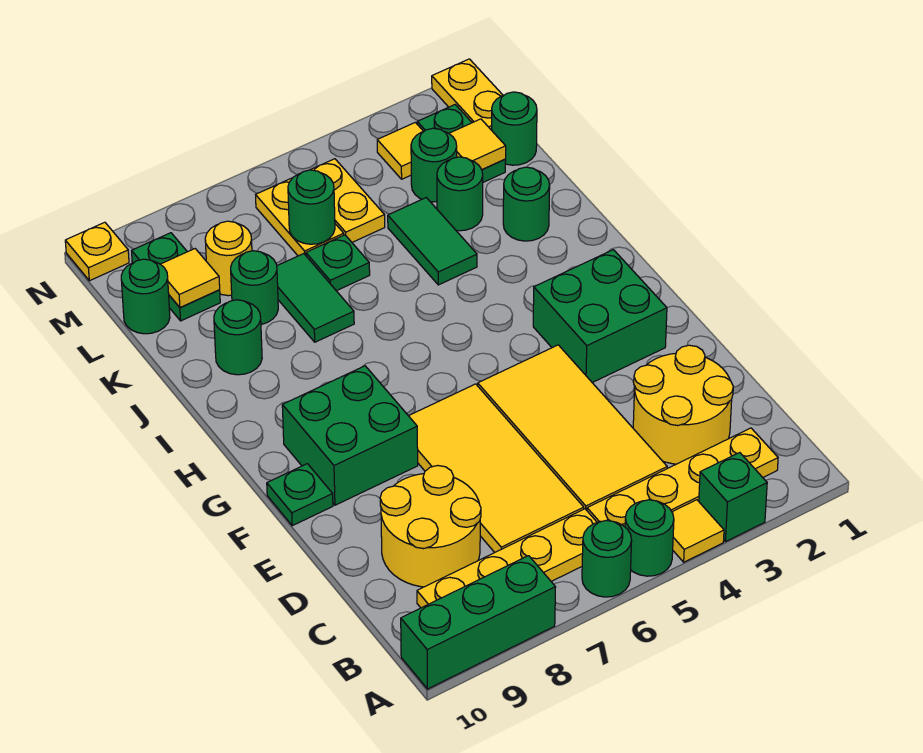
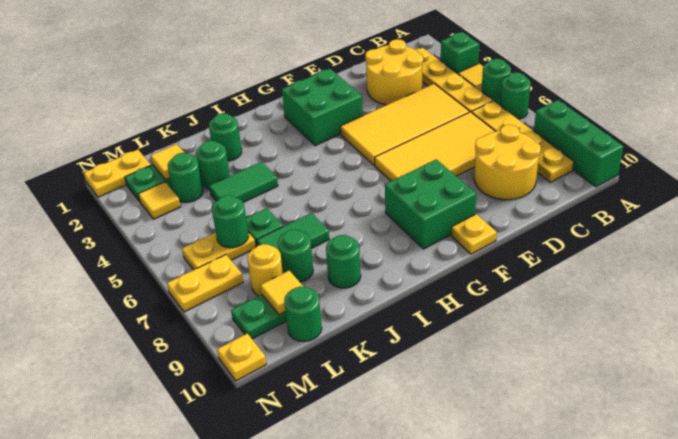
green 1x1 plate [267,464,333,526] -> yellow 1x1 plate [451,214,497,254]
green 1x1 round brick [492,92,537,165] -> none
yellow 1x2 plate [311,159,385,242] -> yellow 1x2 plate moved to [167,255,243,312]

